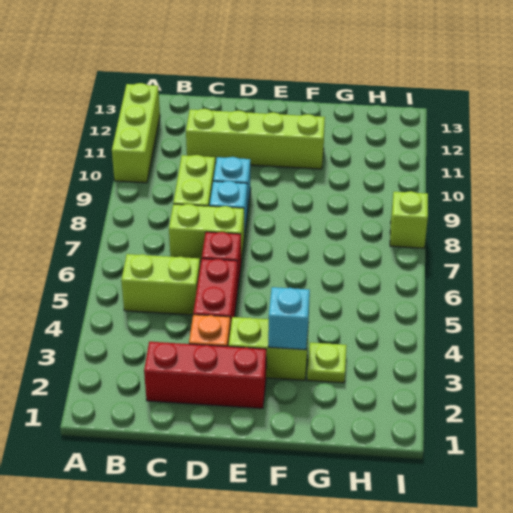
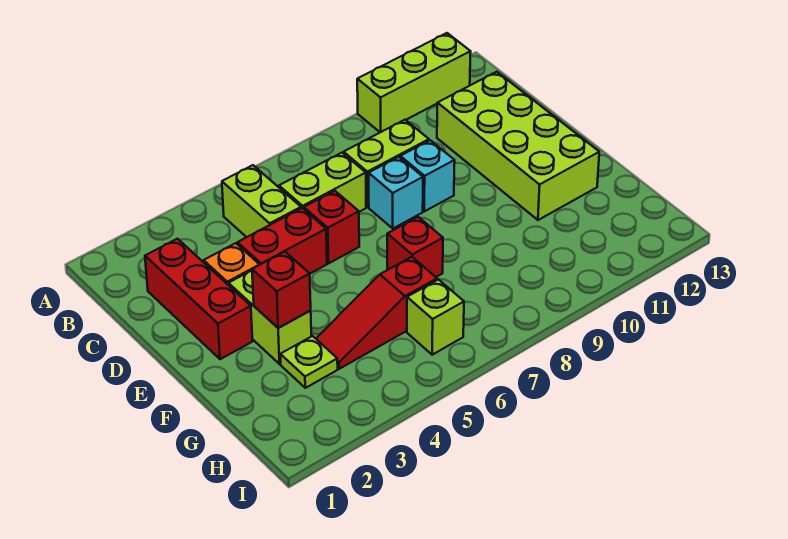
lime 1x2 brick [169,204,244,262] -> lime 1x2 brick turned to [279,153,366,212]
lime 1x4 brick [186,109,325,169] -> lime 2x4 brick [437,72,599,220]
cyan 1x1 brick [268,287,310,350] -> red 1x1 brick [252,252,311,328]
none -> red 1x1 brick [387,217,443,277]
none -> red 1x3 slope [316,257,437,369]
lime 1x1 brick [390,191,428,248] -> lime 1x1 brick moved to [407,279,464,355]

